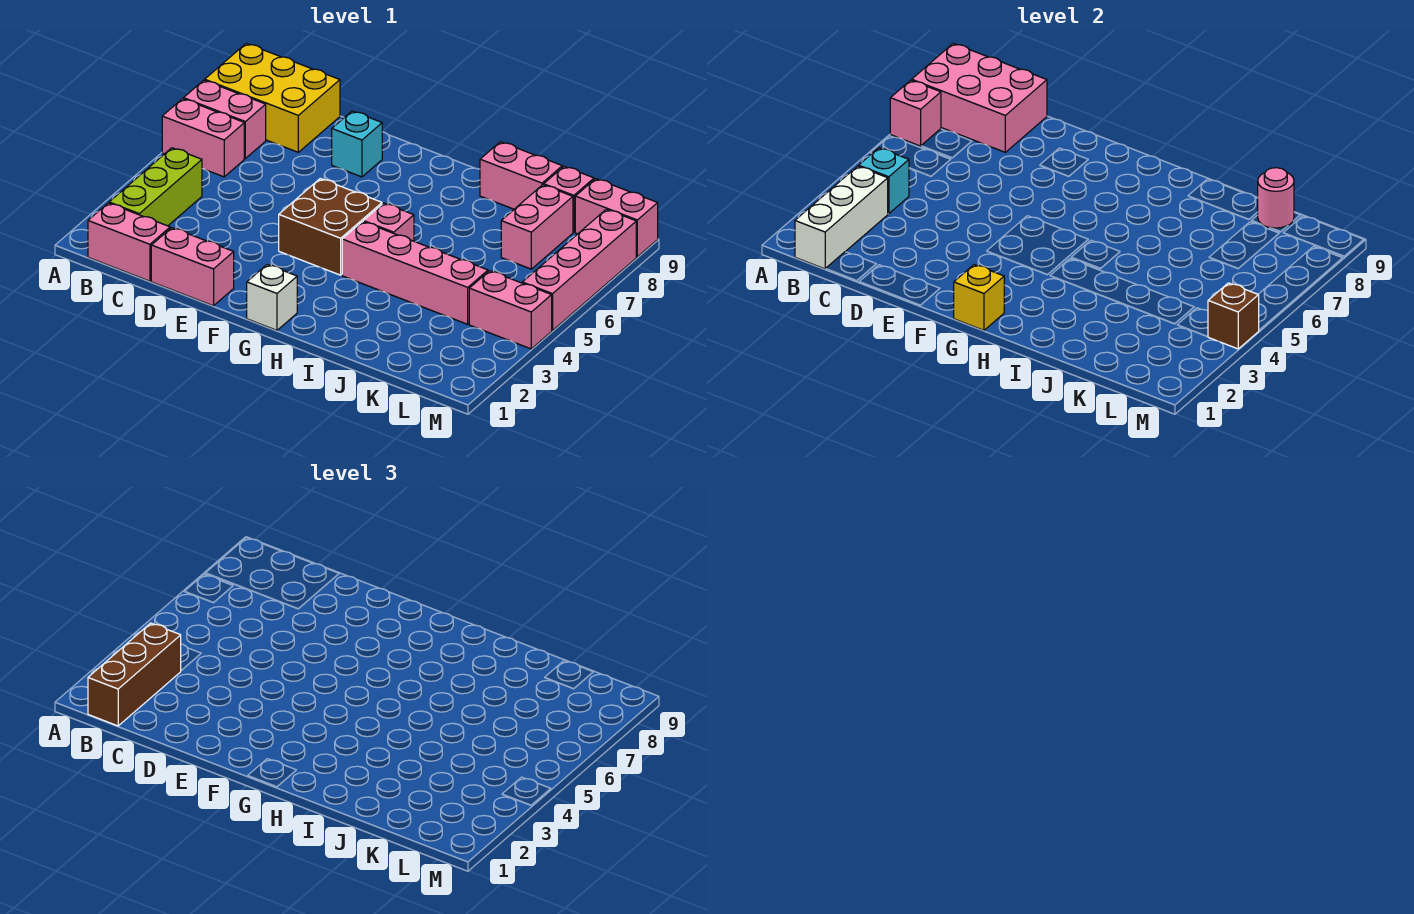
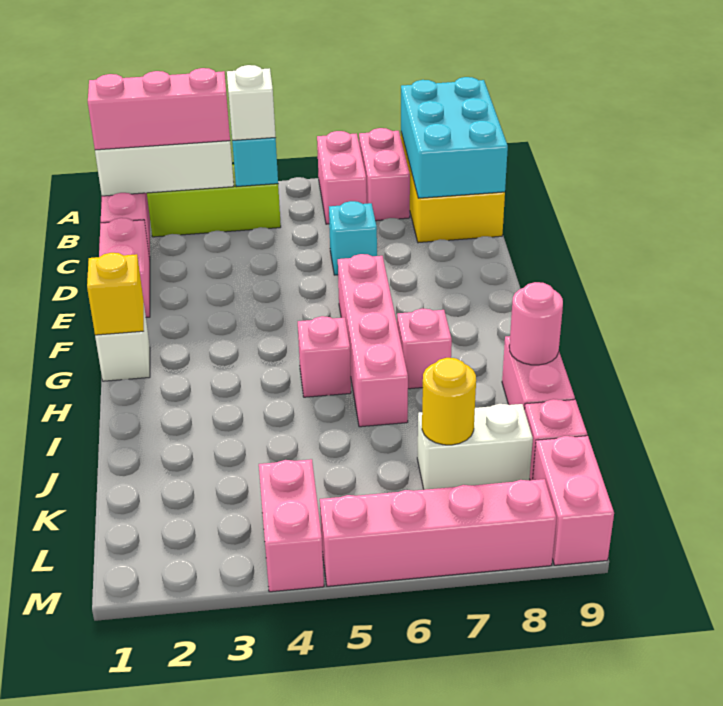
pink 1x1 brick [890,80,941,146] -> pink 1x1 brick moved to [397,308,452,389]
pink 2x3 brick [912,43,1047,152] -> cyan 2x3 brick [401,77,508,198]
brown 1x3 brick [88,623,181,726] -> pink 1x3 brick [88,68,230,150]
none -> white 1x1 brick [227,65,276,140]
cyan 1x1 brick [332,111,382,177] -> cyan 1x1 brick moved to [329,201,377,275]
brown 2x2 brick [279,179,382,275] -> none
pink 1x4 brick [342,222,488,324] -> pink 1x4 brick moved to [338,254,408,427]
pink 1x2 brick [501,185,573,269] -> white 1x2 brick [417,404,533,490]
none -> yellow 1x1 round brick [422,358,476,445]
pink 1x1 round brick [1258,168,1294,228] -> pink 1x1 round brick moved to [509,282,563,365]
brown 1x1 brick [1208,283,1259,349] -> none

